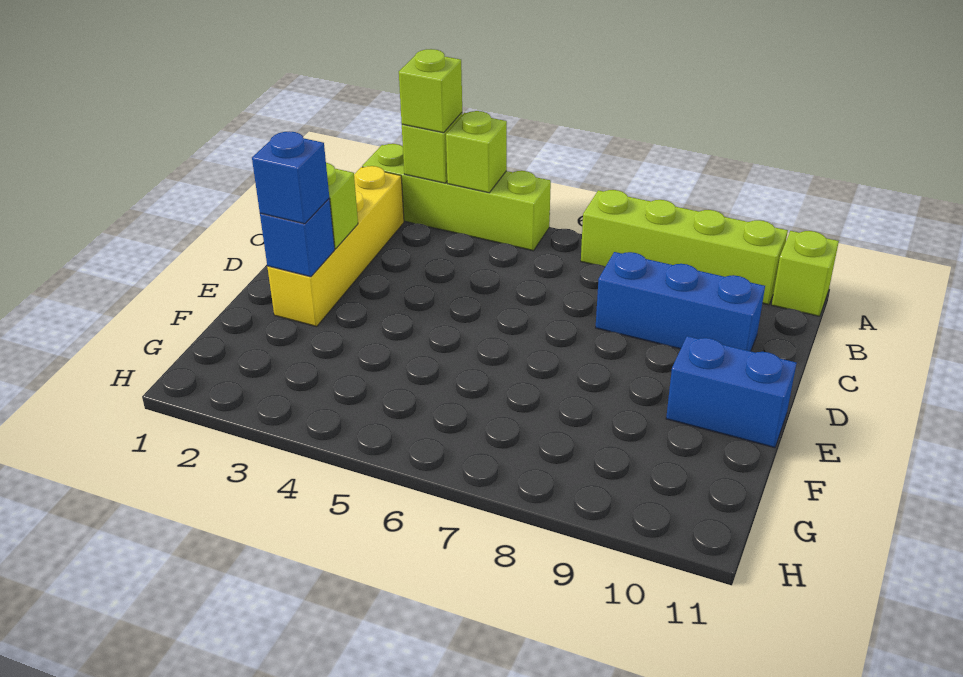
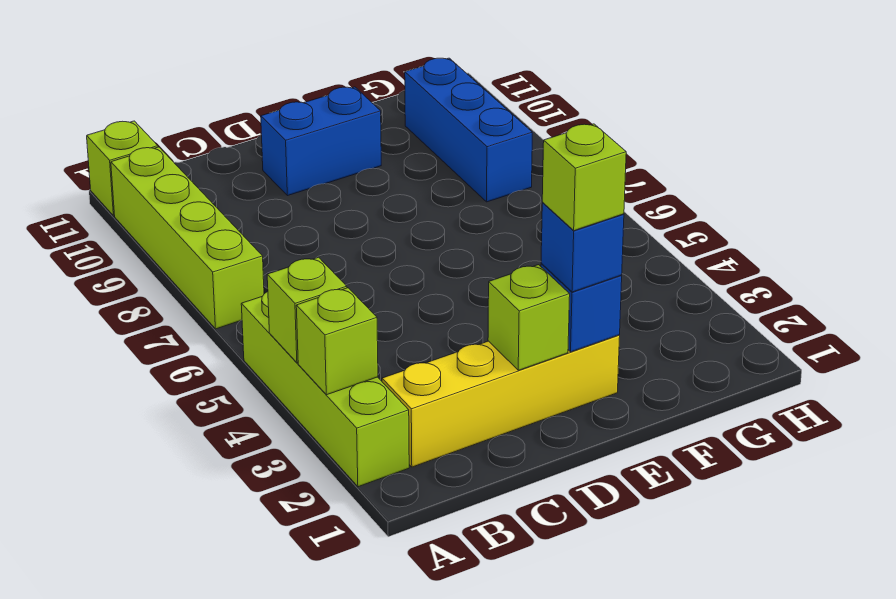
lime 1x1 brick [399,49,462,133] -> lime 1x1 brick moved to [542,124,626,231]
blue 1x3 brick [596,252,765,351] -> blue 1x3 brick moved to [405,58,532,202]
blue 1x2 brick [666,336,796,448] -> blue 1x2 brick turned to [261,87,381,196]

